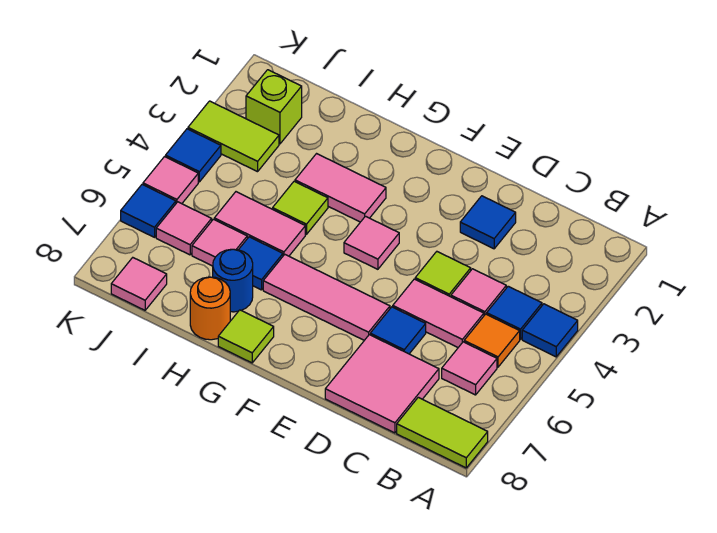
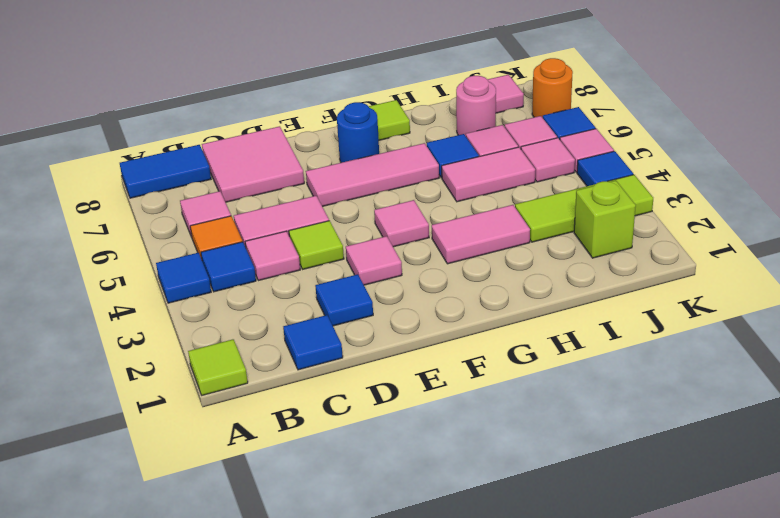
lime 1x2 tile [397,397,488,468] -> blue 1x2 tile [120,145,211,198]
blue 1x1 tile [370,307,426,354] -> blue 1x1 tile moved to [283,315,343,370]
none -> pink 1x1 tile [346,236,402,285]
lime 1x1 tile [273,181,328,234] -> lime 1x1 tile moved to [188,339,248,395]
blue 1x1 round brick [213,249,253,312] -> blue 1x1 round brick moved to [337,102,379,163]
orange 1x1 round brick [190,277,230,340] -> orange 1x1 round brick moved to [532,58,573,118]
none -> pink 1x1 round brick [456,76,496,136]
lime 1x2 tile [188,101,279,172] -> lime 1x3 tile [515,175,653,242]
none -> pink 1x1 tile [521,138,575,182]

